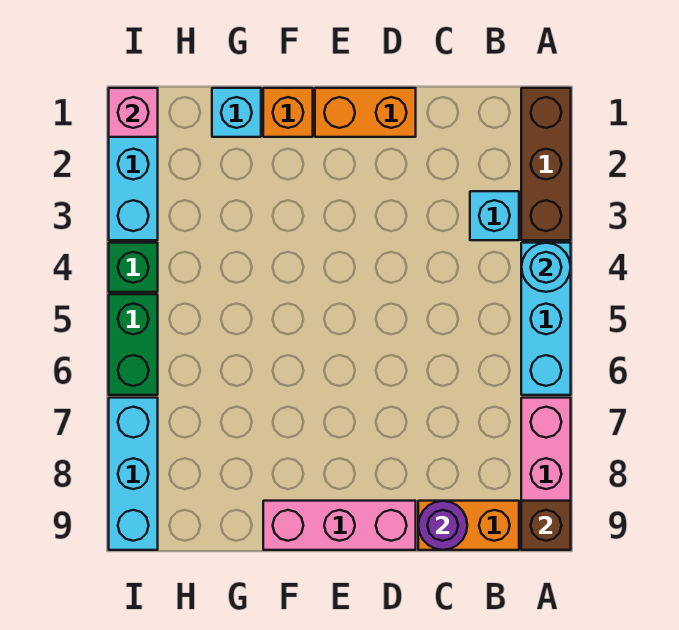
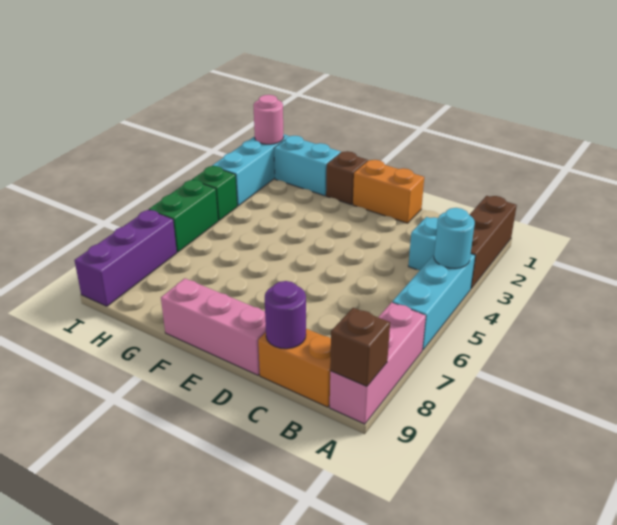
orange 1x1 brick [263,88,313,137] -> brown 1x1 brick [326,151,368,205]
cyan 1x1 brick [212,88,261,137] -> cyan 1x2 brick [274,136,341,196]
pink 1x1 brick [109,88,158,137] -> pink 1x1 round brick [253,95,284,144]
cyan 1x3 brick [109,398,158,550] -> purple 1x3 brick [74,210,177,306]

